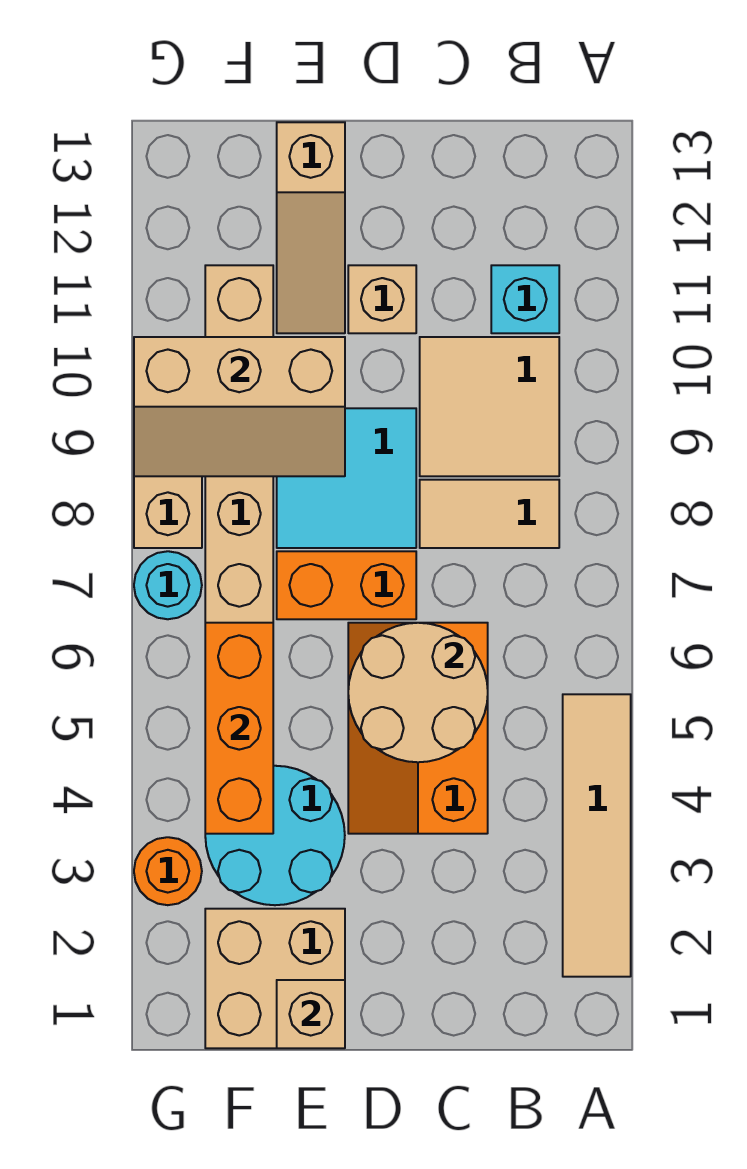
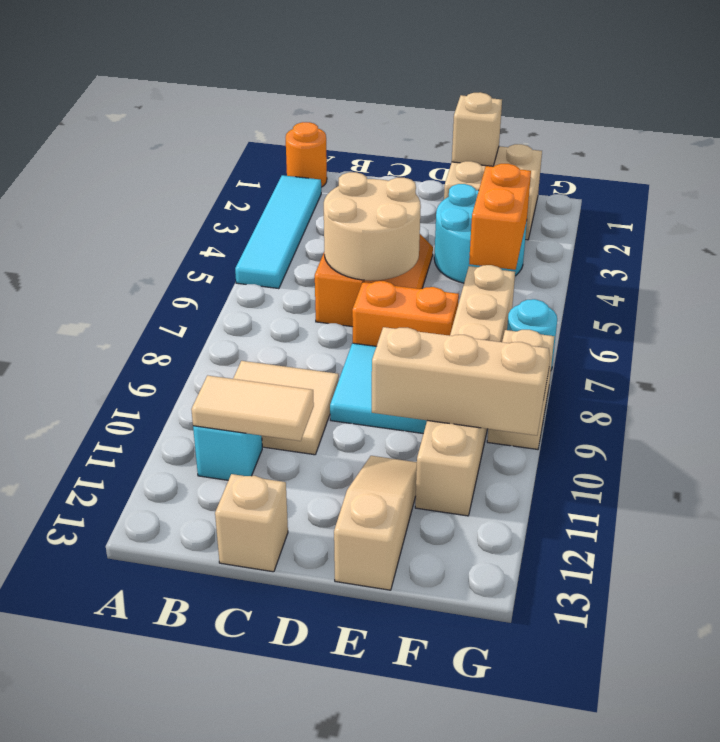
tan 1x4 tile [563,694,631,977] -> cyan 1x4 tile [235,175,321,289]
tan 1x2 tile [420,480,559,548] -> tan 1x2 tile moved to [191,375,314,441]
tan 1x1 brick [348,265,416,333] -> tan 1x1 brick moved to [215,474,288,572]
orange 1x3 brick [205,623,273,834] -> orange 1x2 brick [469,164,531,270]
orange 1x1 round brick [134,837,202,905] -> orange 1x1 round brick moved to [286,122,327,187]

